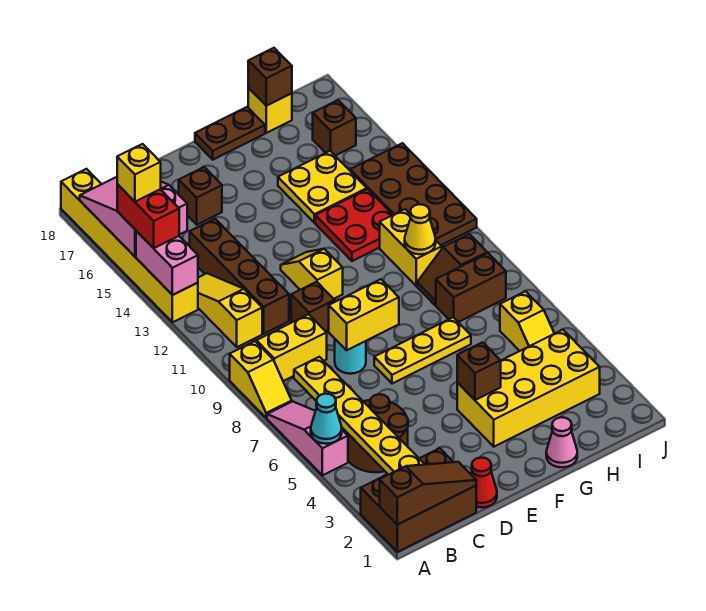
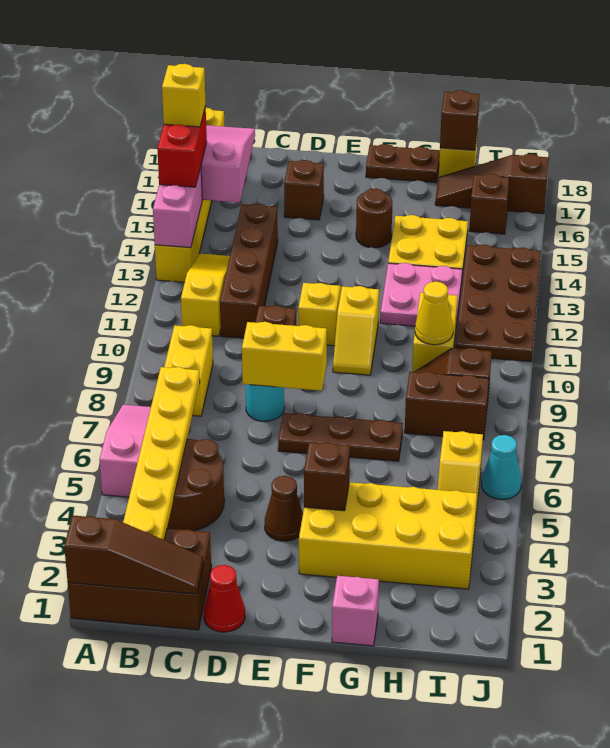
cyan 1x1 cone [311,394,342,444] -> cyan 1x1 cone moved to [481,435,521,499]
yellow 1x2 slope [230,341,292,418] -> yellow 1x2 slope moved to [333,286,379,375]
yellow 1x2 brick [256,314,327,381] -> yellow 1x2 brick turned to [164,325,213,416]
none -> brown 1x1 cone [265,476,303,541]
yellow 1x3 plate [374,317,471,384] -> brown 1x3 plate [278,413,403,461]
none -> brown 1x1 round brick [356,189,392,248]
pink 1x1 cone [546,417,577,467] -> pink 1x1 brick [332,576,379,646]
red 2x2 plate [315,189,393,261] -> pink 2x2 plate [380,263,462,326]
none -> brown 1x3 slope [435,154,549,214]

